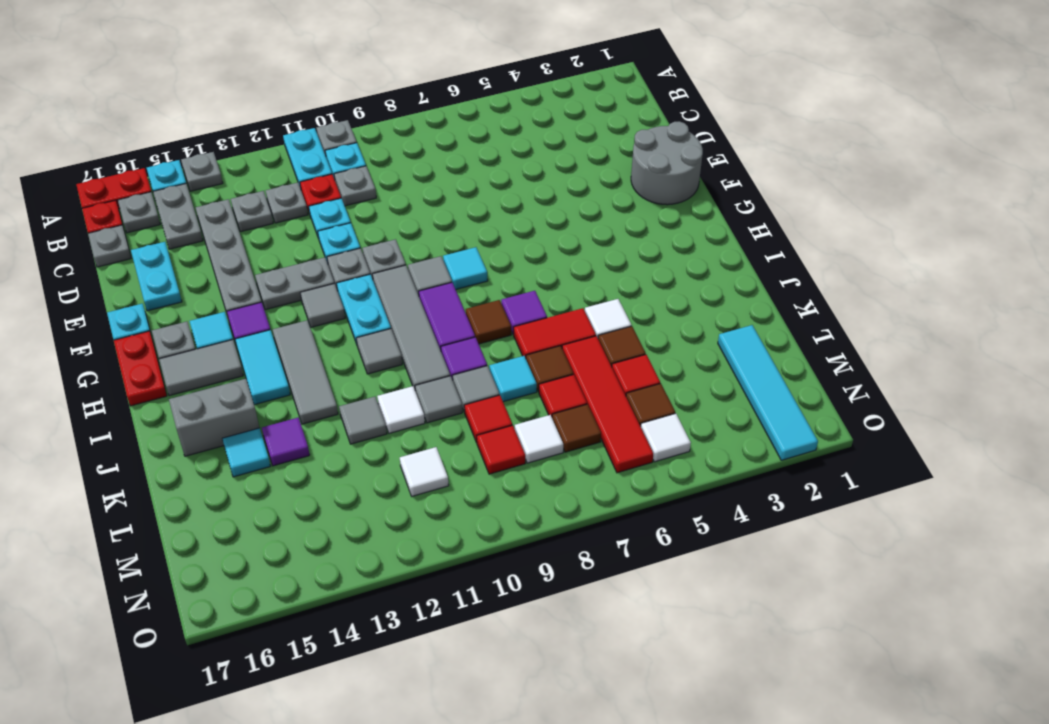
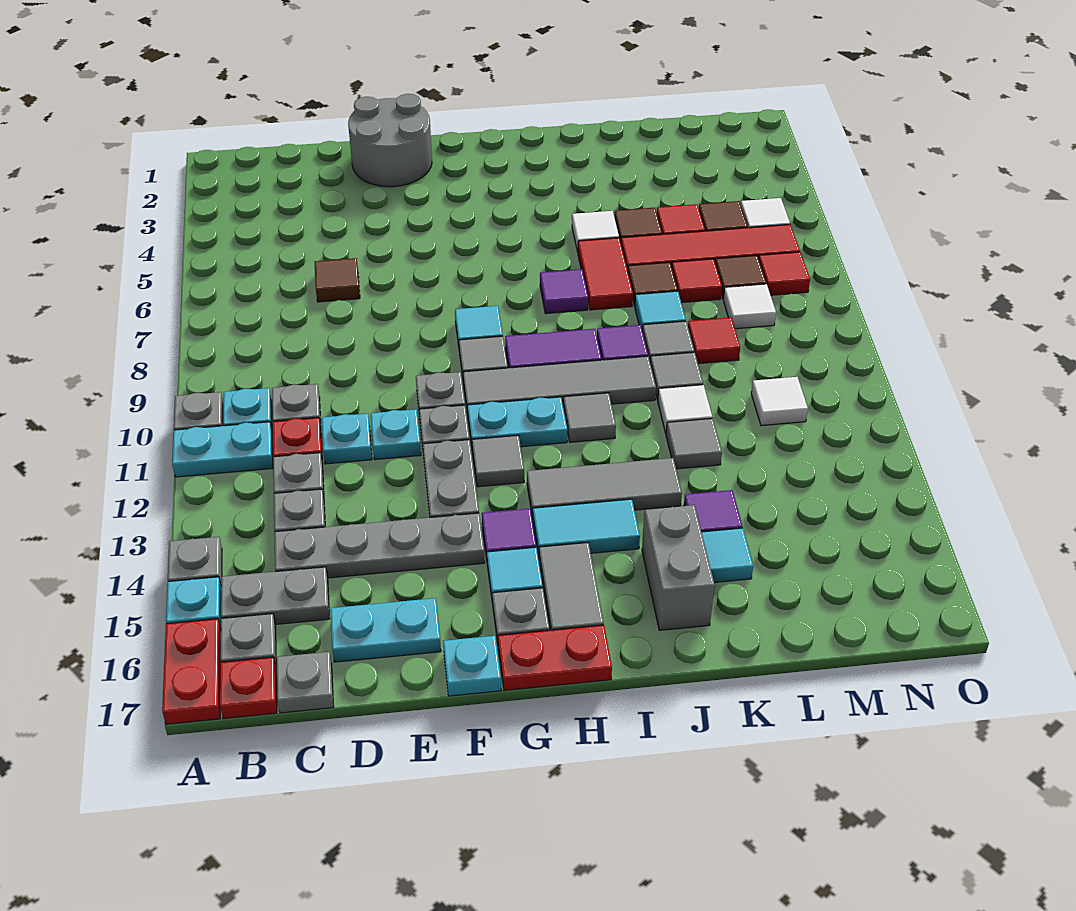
brown 1x1 tile [466,300,511,344] -> brown 1x1 tile moved to [314,258,360,302]
cyan 1x4 tile [718,325,818,460] -> none
red 1x1 tile [477,425,525,474] -> red 1x1 tile moved to [759,252,810,295]

